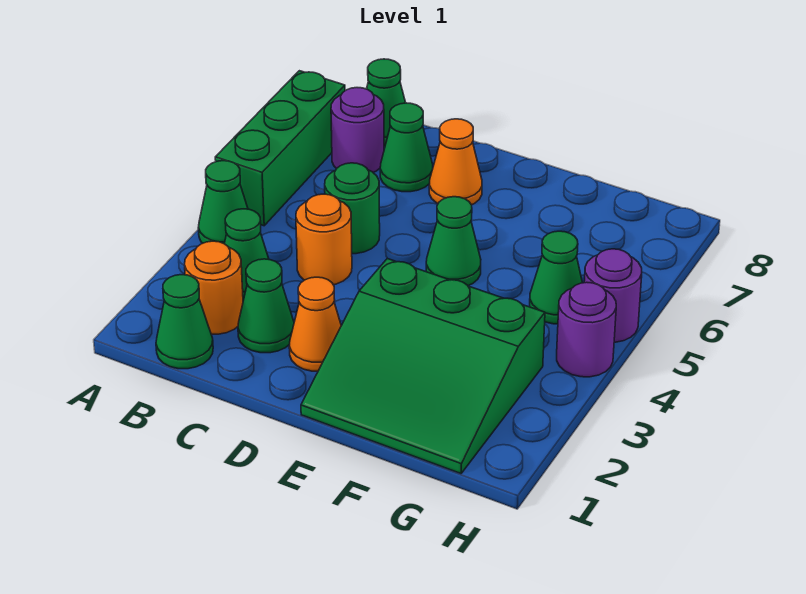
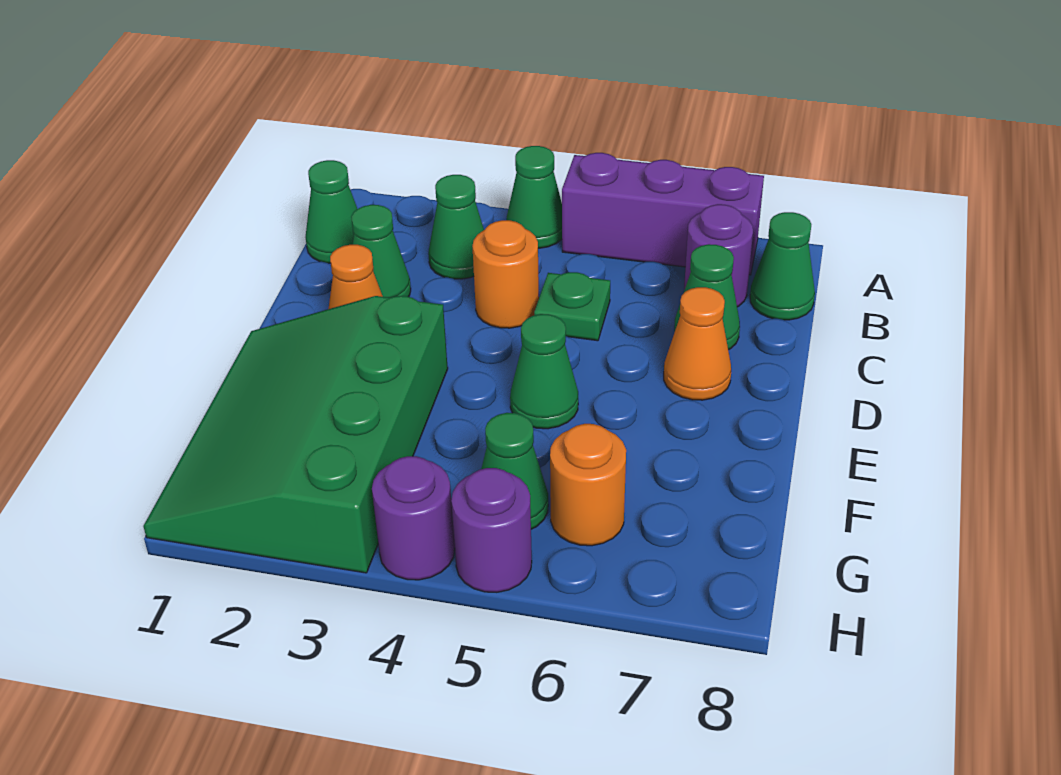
green 1x3 brick [215,71,345,226] -> purple 1x3 brick [562,153,764,275]
orange 1x1 round brick [185,241,243,334] -> orange 1x1 round brick moved to [550,424,626,546]
green 1x1 round brick [325,163,380,254] -> green 1x1 plate [534,272,610,341]
green 3x3 slope [301,258,545,474] -> green 3x4 slope [143,296,448,573]

